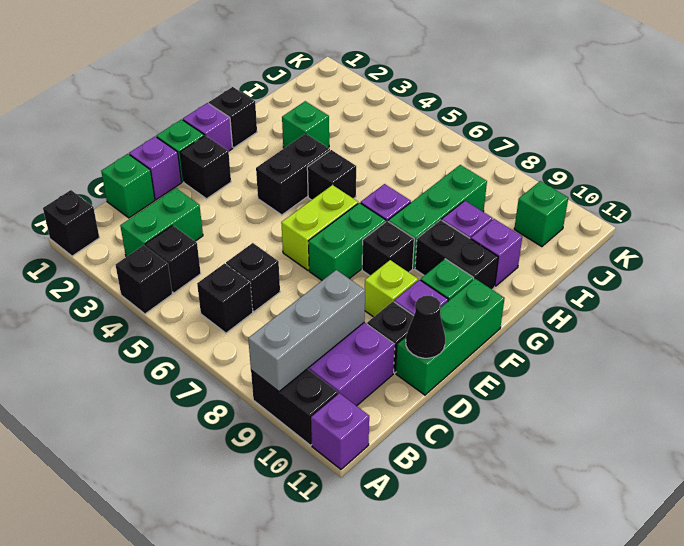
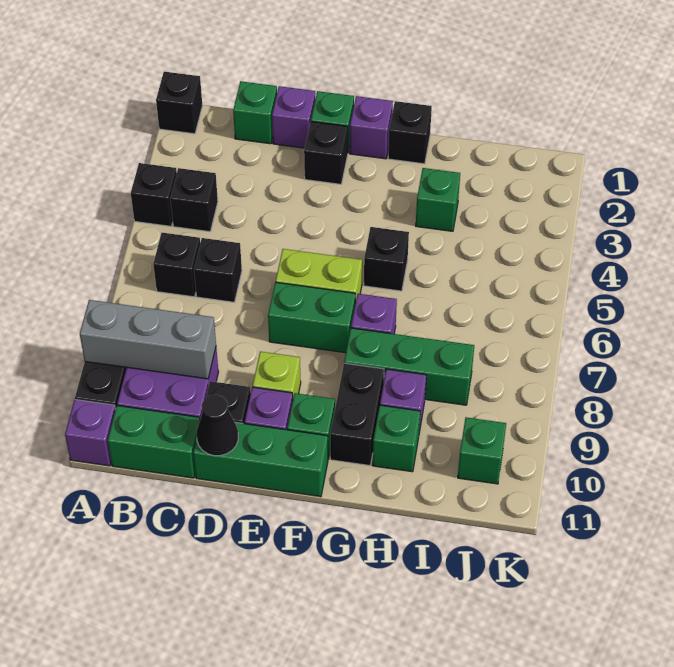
green 1x2 brick [120,188,203,257] -> green 1x2 brick moved to [108,406,200,478]
black 1x2 brick [256,134,330,215] -> none
black 1x1 brick [362,221,414,276] -> none
purple 1x1 brick [471,219,522,286] -> green 1x1 brick [373,405,420,472]

